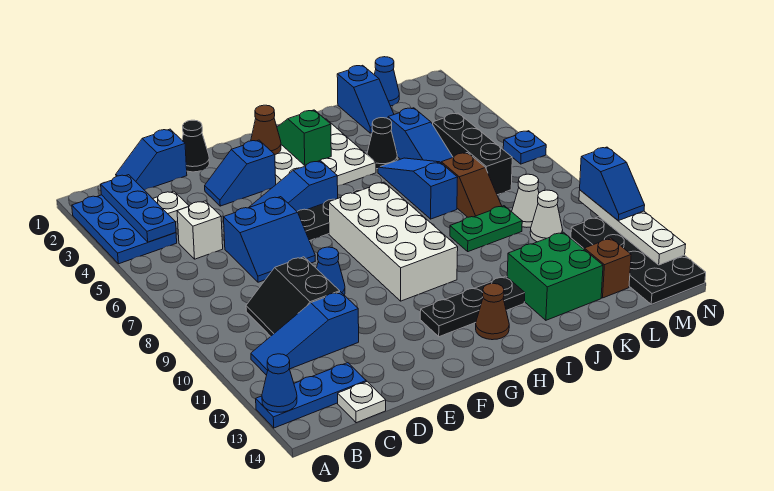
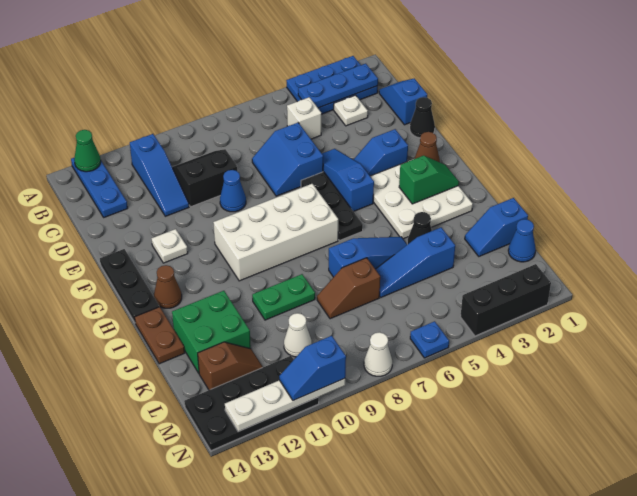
blue 1x1 cone [262,354,297,412] -> green 1x1 cone [74,130,101,172]
blue 1x3 slope [251,292,359,375] -> blue 1x3 slope turned to [130,134,189,216]
white 1x1 plate [338,382,386,423] -> white 1x1 plate moved to [152,229,188,263]
blue 1x2 slope [205,140,276,206] -> blue 1x2 slope turned to [354,129,408,176]
black 1x3 plate [420,276,525,337] -> black 1x3 plate moved to [100,249,159,322]
none -> brown 1x2 plate [135,307,185,364]
green 1x2 plate [450,206,522,252] -> green 1x2 plate turned to [252,274,315,320]
black 1x3 brick [433,113,512,195] -> black 1x3 brick moved to [460,264,551,336]
white 1x1 cone [512,174,539,227] -> white 1x1 cone moved to [364,332,392,376]

